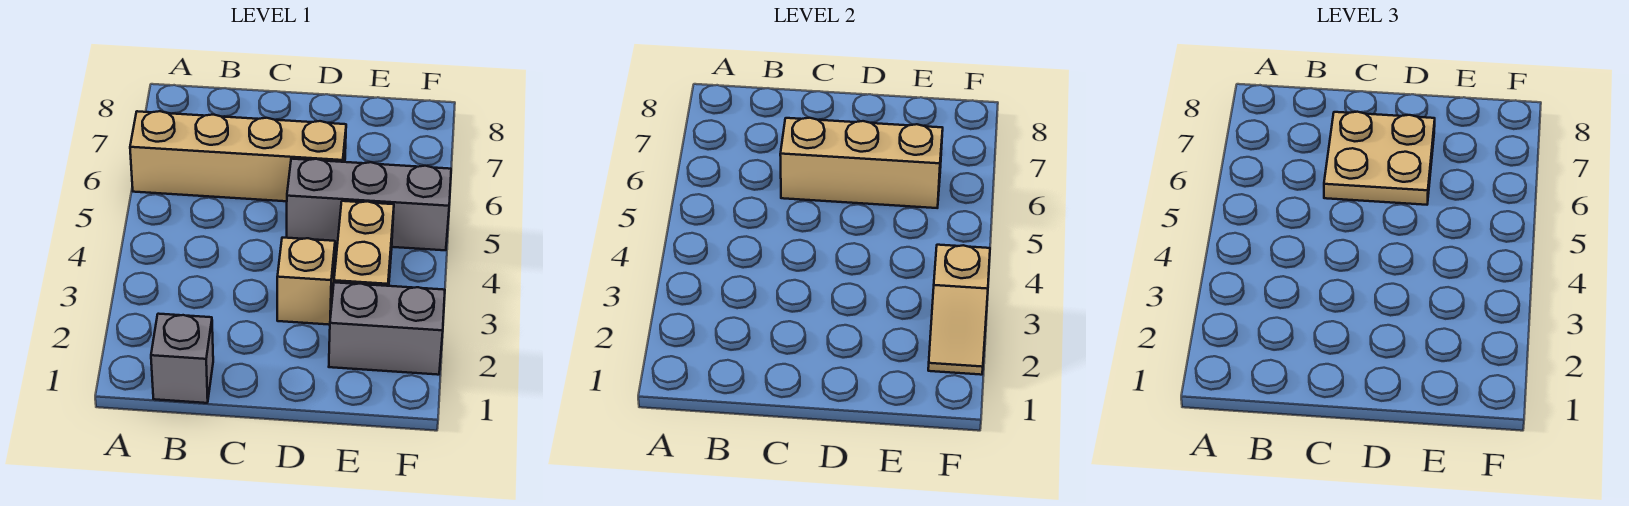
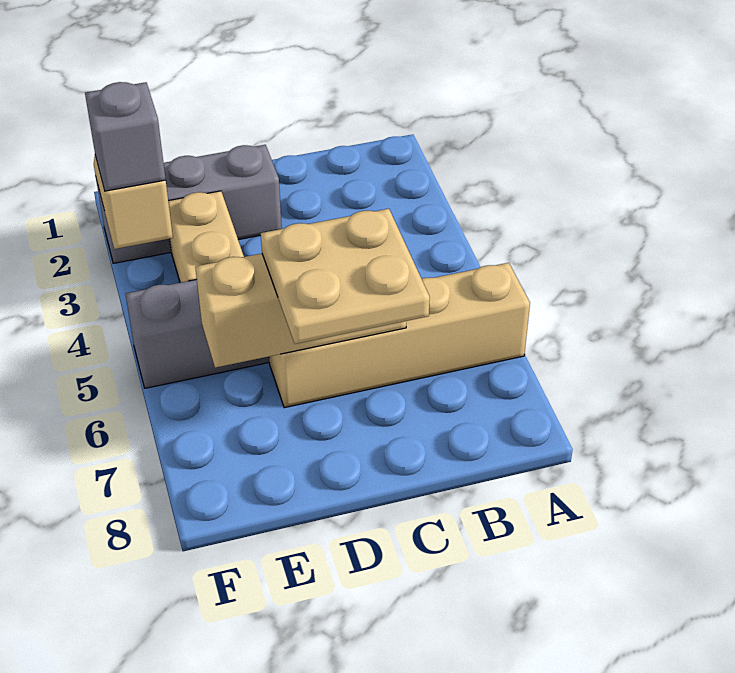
grey 1x1 brick [151,314,213,403] -> grey 1x1 brick moved to [85,82,166,191]
tan 1x1 brick [277,238,335,325] -> none
grey 1x2 brick [329,282,445,375] -> grey 1x3 brick [96,145,282,263]

